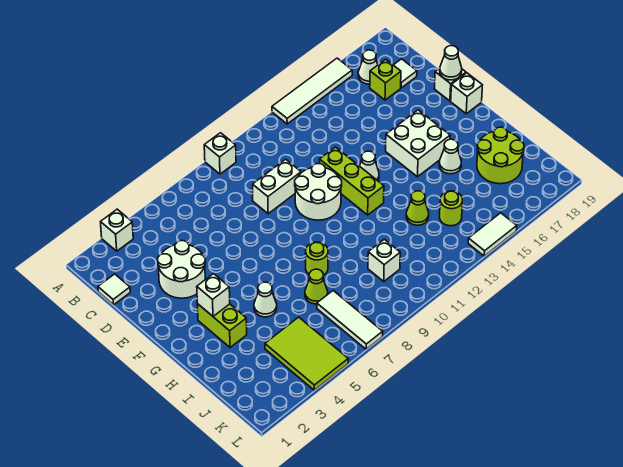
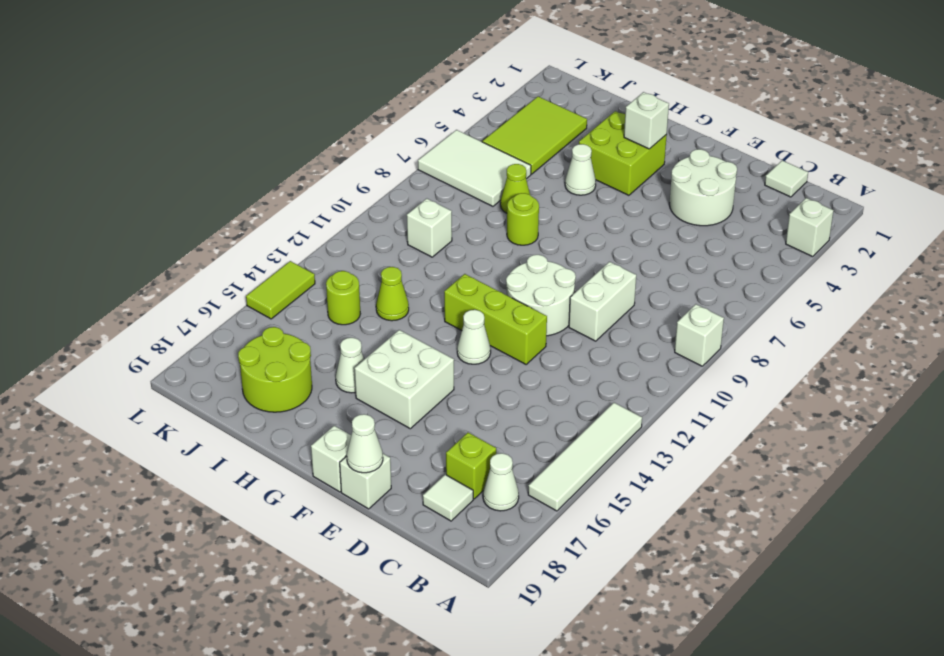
lime 1x2 brick [197,304,247,347] -> lime 2x2 brick [579,111,667,195]
lime 2x3 tile [265,317,348,390] -> lime 2x3 tile turned to [482,97,587,174]
white 1x3 tile [317,291,383,349] -> white 2x3 tile [418,130,531,206]
white 1x2 tile [468,213,517,256] -> lime 1x2 tile [246,261,315,319]

